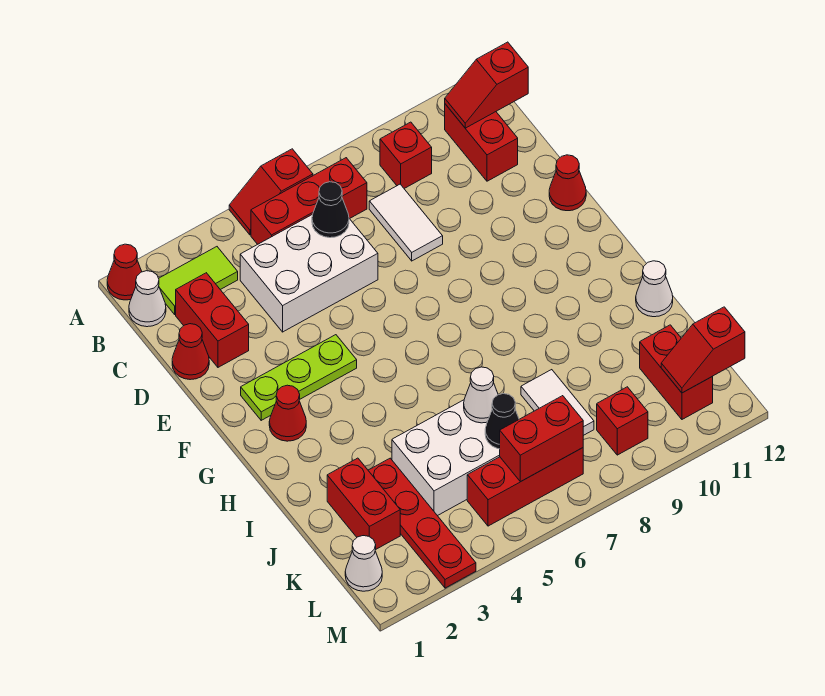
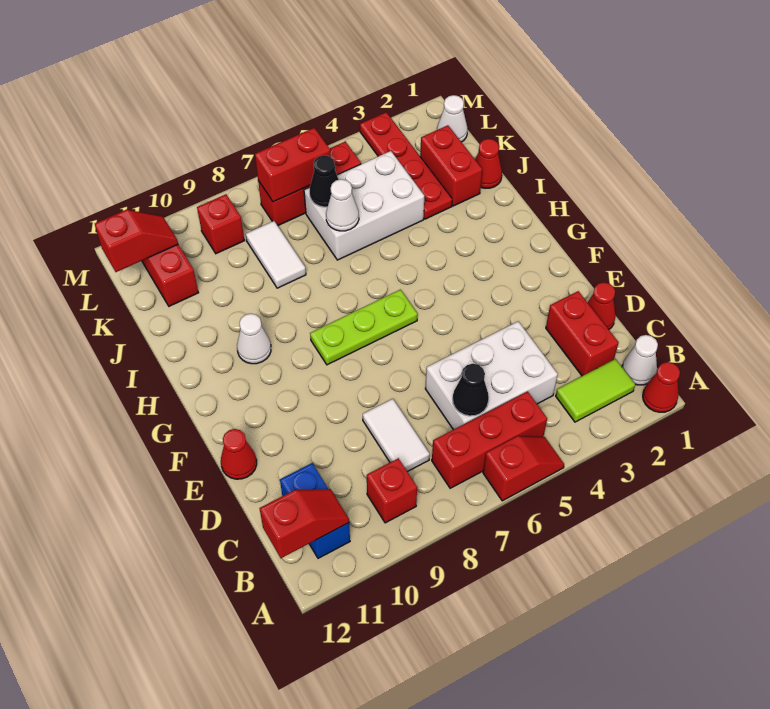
red 1x2 brick [445,104,518,181] -> blue 1x2 brick [280,463,350,558]
lime 1x3 plate [241,335,357,420] -> lime 1x3 plate moved to [310,290,417,365]
red 1x1 cone [269,385,306,441] -> red 1x1 cone moved to [475,139,502,188]
white 1x1 cone [636,261,673,317] -> white 1x1 cone moved to [237,314,271,364]

